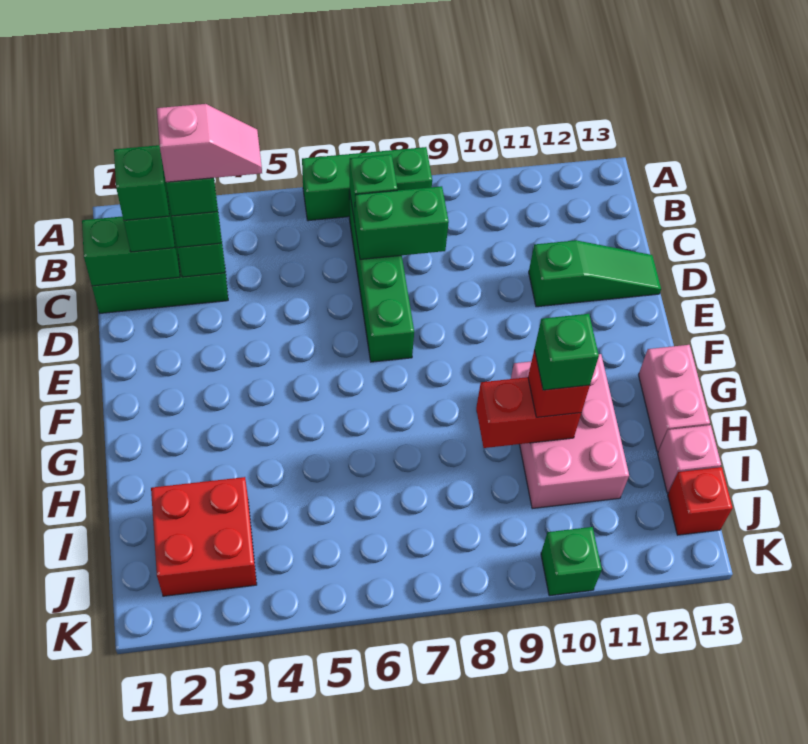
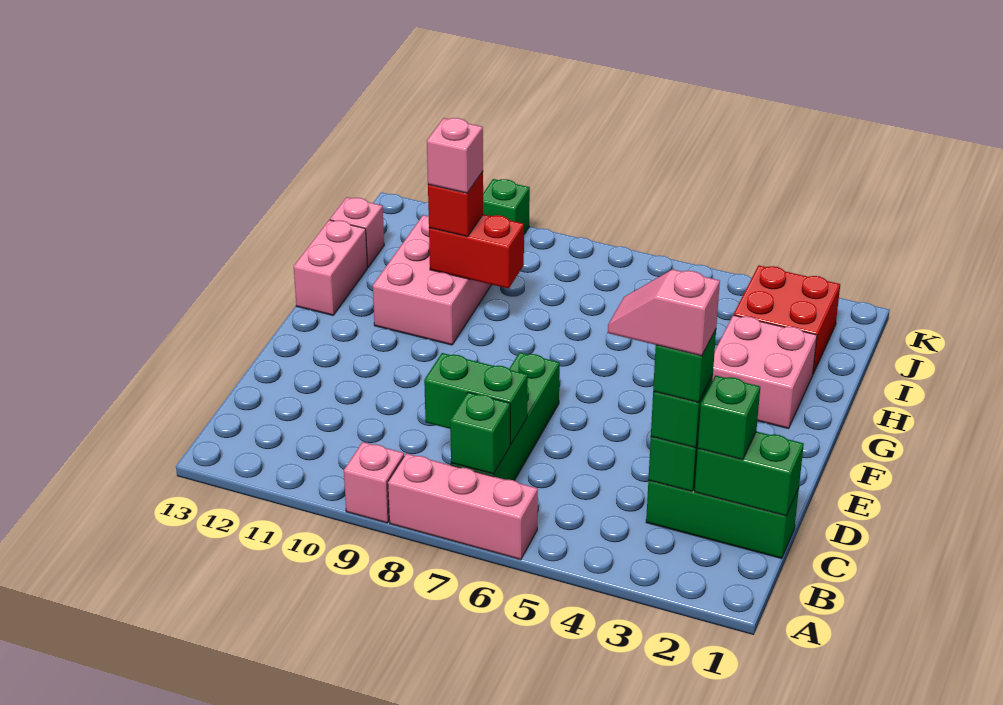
green 1x3 brick [302,147,432,221] -> pink 1x3 brick [388,453,538,560]
none -> pink 1x1 brick [344,442,404,523]
green 1x1 brick [114,145,169,220] -> none
green 1x3 slope [529,240,661,307] -> none
none -> pink 2x2 brick [713,315,817,429]
green 1x1 brick [534,314,599,390] -> pink 1x1 brick [427,118,483,193]
red 1x1 brick [668,467,733,535] -> none

